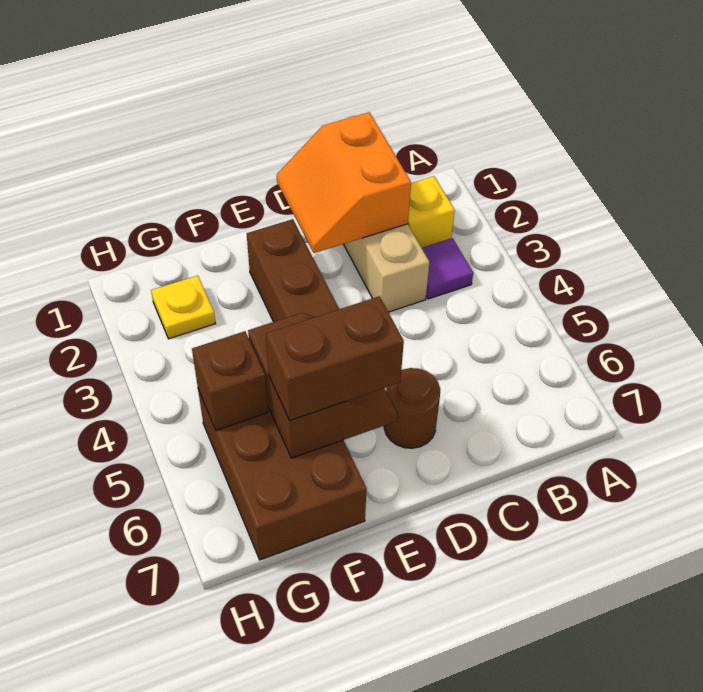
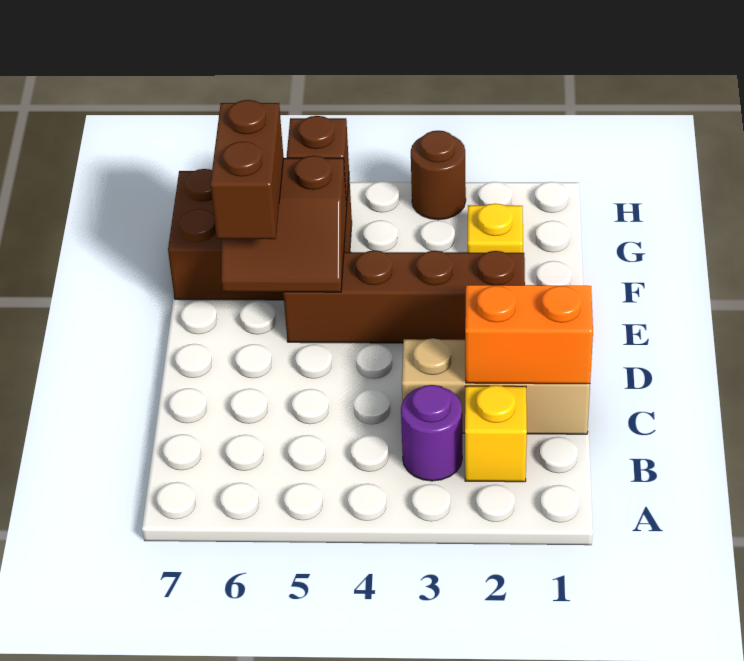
purple 1x1 tile [422,238,473,299] -> purple 1x1 round brick [401,385,462,481]
brown 1x1 round brick [384,368,440,448] -> brown 1x1 round brick moved to [411,131,466,220]

